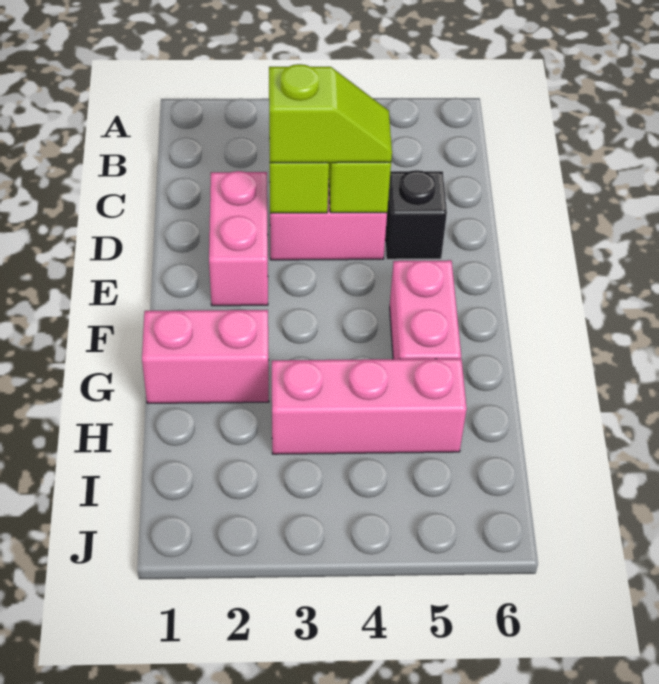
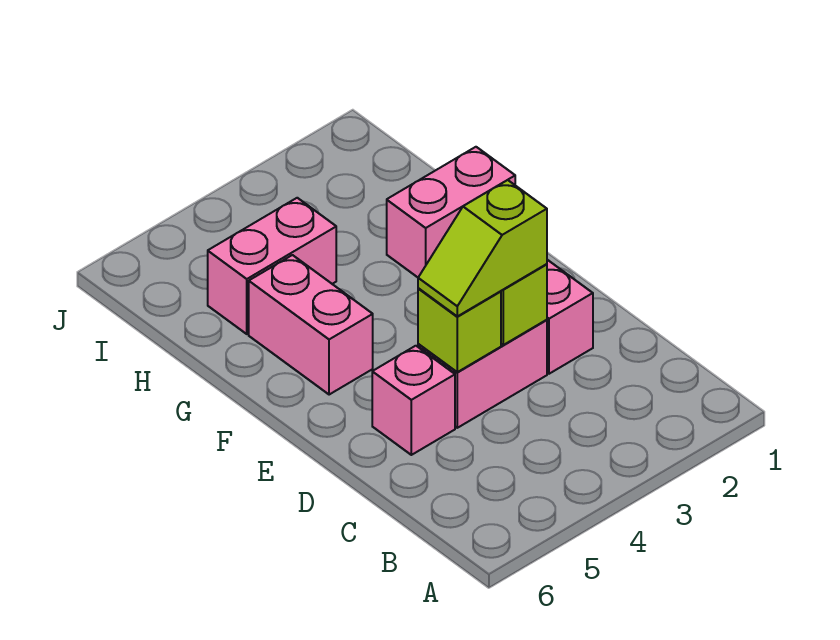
black 1x1 brick [385,170,447,259] -> pink 1x1 brick [372,346,455,455]
pink 1x3 brick [272,359,467,454] -> pink 1x2 brick [208,198,336,334]

